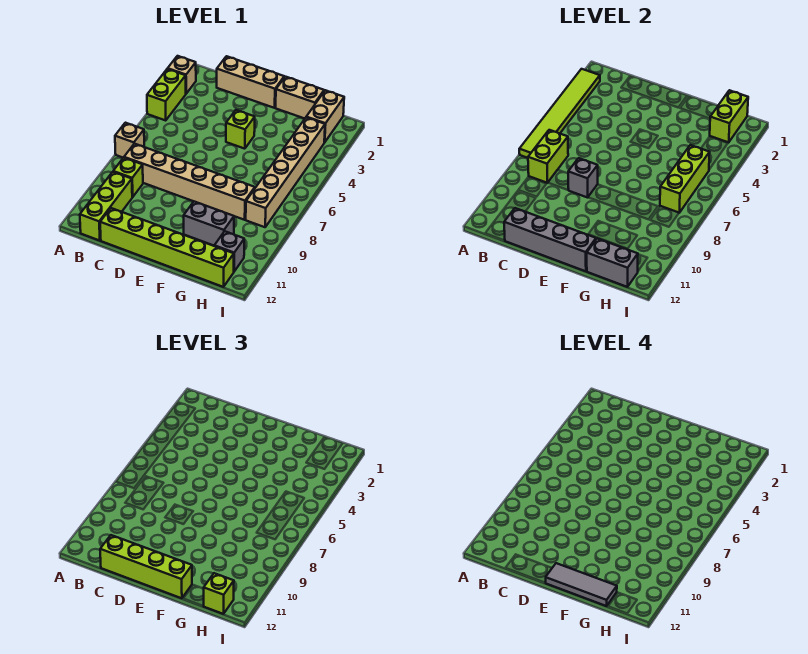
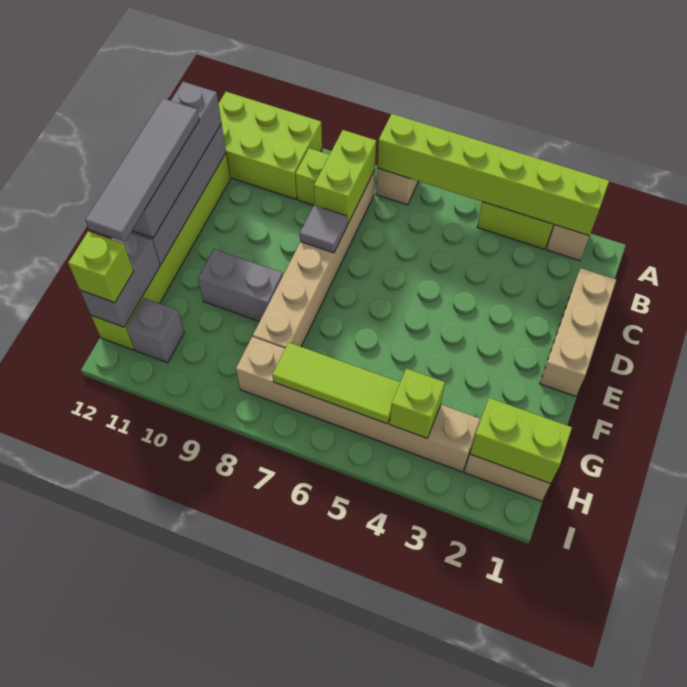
lime 1x6 tile [519,69,600,158] -> lime 1x6 brick [377,114,609,236]
lime 1x2 brick [528,130,568,183] -> lime 1x2 brick turned to [314,130,376,223]
lime 1x3 brick [80,172,132,241] -> lime 2x3 brick [218,92,322,199]
lime 1x4 brick [100,535,192,598] -> grey 1x4 brick [132,82,221,238]
grey 1x1 brick [568,158,598,198] -> grey 1x1 tile [300,205,348,253]
lime 1x1 brick [226,110,255,149] -> lime 1x1 brick moved to [390,369,445,438]
grey 1x3 tile [546,563,617,606] -> grey 1x4 tile [85,99,199,242]
tan 1x2 brick [276,77,324,119] -> none
grey 1x2 brick [184,202,234,245] -> grey 1x2 brick turned to [198,249,283,322]
lime 1x3 brick [660,145,710,213] -> lime 1x3 tile [272,342,400,424]

